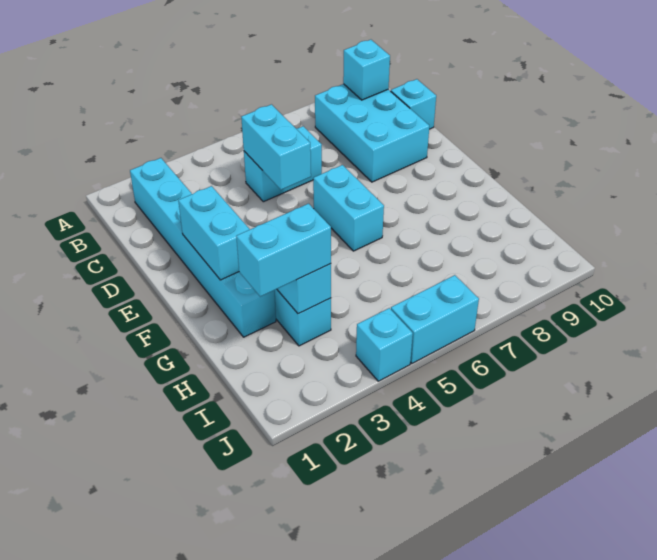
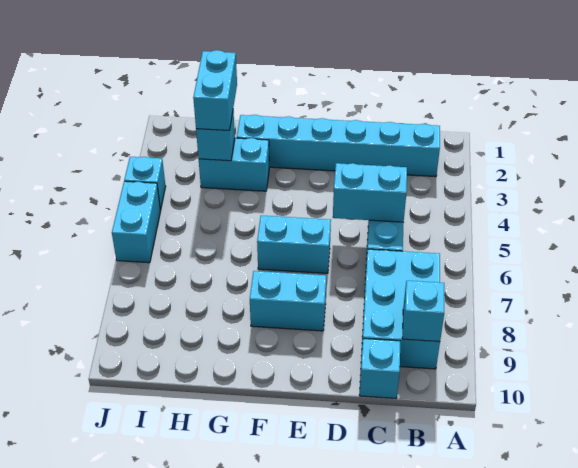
cyan 2x3 brick [315,84,429,182] -> cyan 2x3 brick turned to [361,249,440,369]
cyan 1x2 brick [178,186,250,280] -> cyan 1x2 brick moved to [250,271,326,331]

